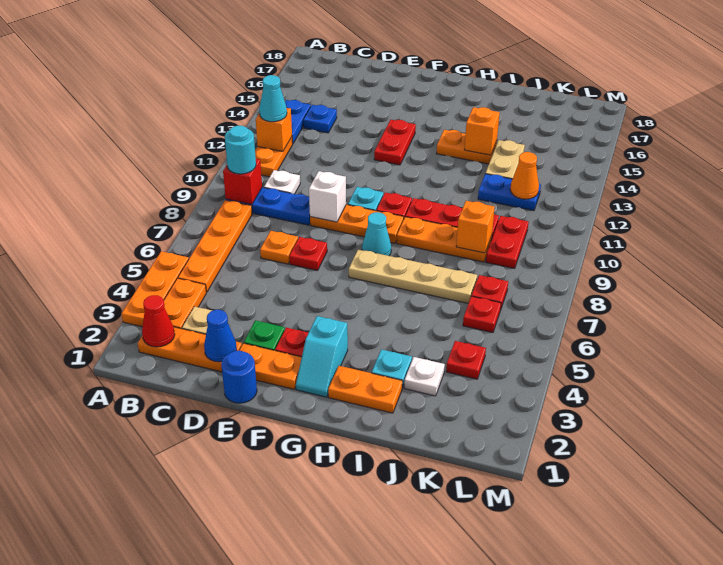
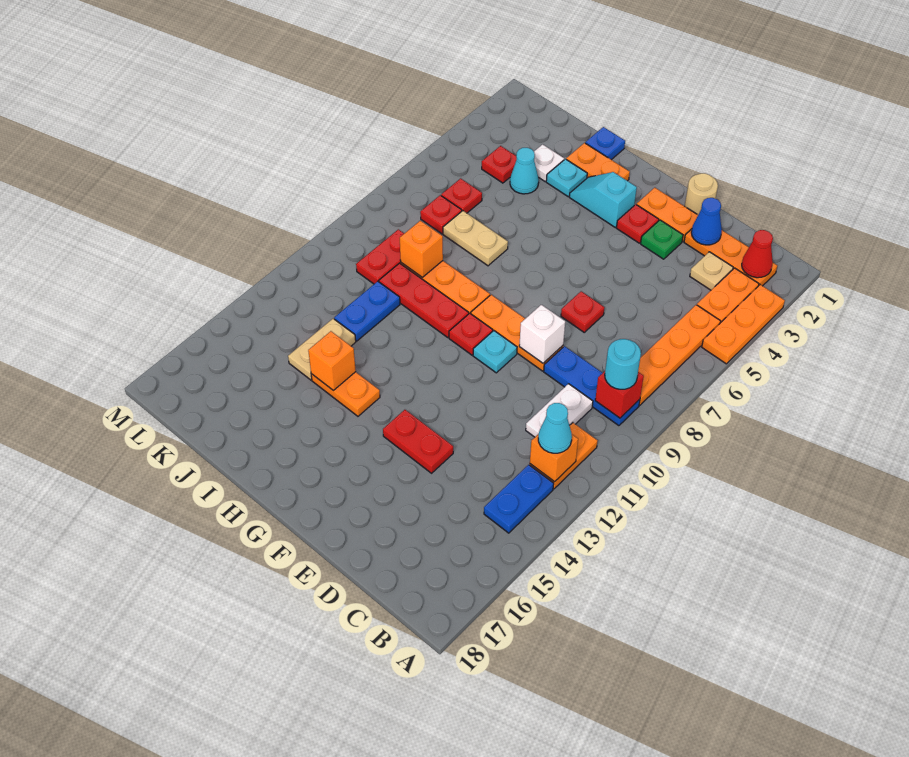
white 1x1 plate [264,170,300,194] -> white 1x2 plate [526,384,593,437]
blue 1x1 plate [303,105,337,133] -> blue 1x1 plate moved to [585,127,625,160]
orange 1x1 plate [260,231,298,264] -> none
blue 1x1 round brick [221,351,257,403] -> tan 1x1 round brick [685,173,718,215]
red 1x2 plate [374,120,416,165] -> red 1x2 plate turned to [383,410,453,473]
cyan 1x2 slope [296,316,348,397] -> cyan 1x2 slope turned to [569,172,637,227]
tan 1x4 plate [349,249,477,303] -> tan 1x2 plate [443,211,508,266]
cyan 1x1 cone [362,212,391,256] -> cyan 1x1 cone moved to [510,148,539,194]
blue 1x2 plate [478,174,541,211] -> blue 1x2 plate turned to [334,281,400,341]
orange 1x1 cone [510,152,539,199] -> none

